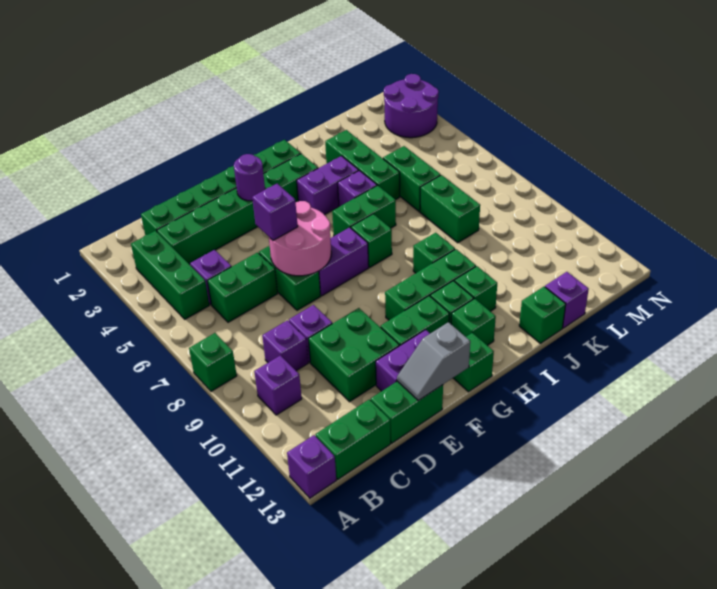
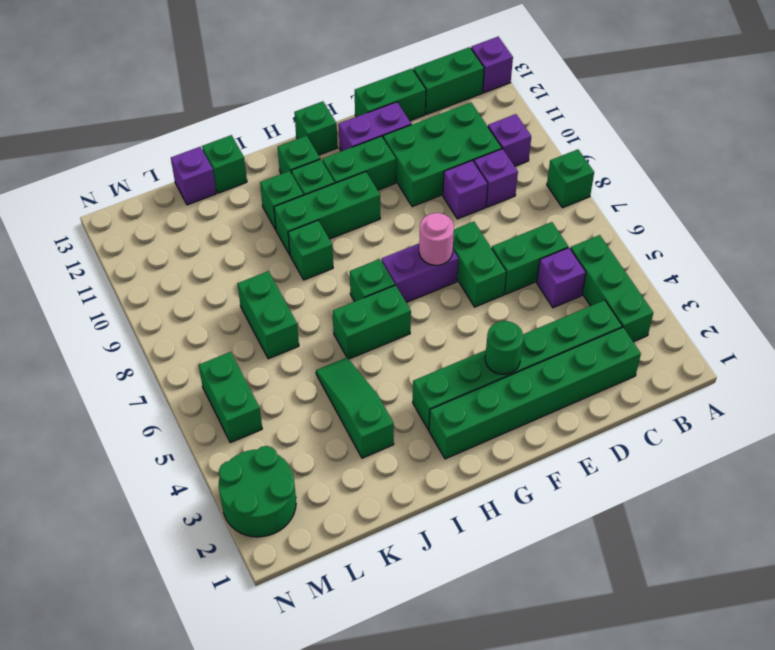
green 2x2 brick [308,308,399,402] -> green 2x3 brick [383,102,502,207]
pink 2x2 round brick [269,201,331,276] -> pink 1x1 round brick [419,213,454,265]
purple 1x1 brick [252,184,298,240] -> none
grey 1x2 slope [397,322,470,401] -> none
purple 1x1 round brick [234,154,265,201] -> green 1x1 round brick [485,321,523,374]
purple 1x2 brick [297,156,359,215] -> none
purple 1x1 brick [338,170,377,207] -> none
green 1x3 brick [325,130,400,200] -> green 1x3 slope [316,358,394,458]
green 1x2 brick [383,146,441,212] -> green 1x2 brick moved to [199,352,262,443]
purple 2x2 round brick [384,74,439,138] -> green 2x2 round brick [219,446,296,537]

